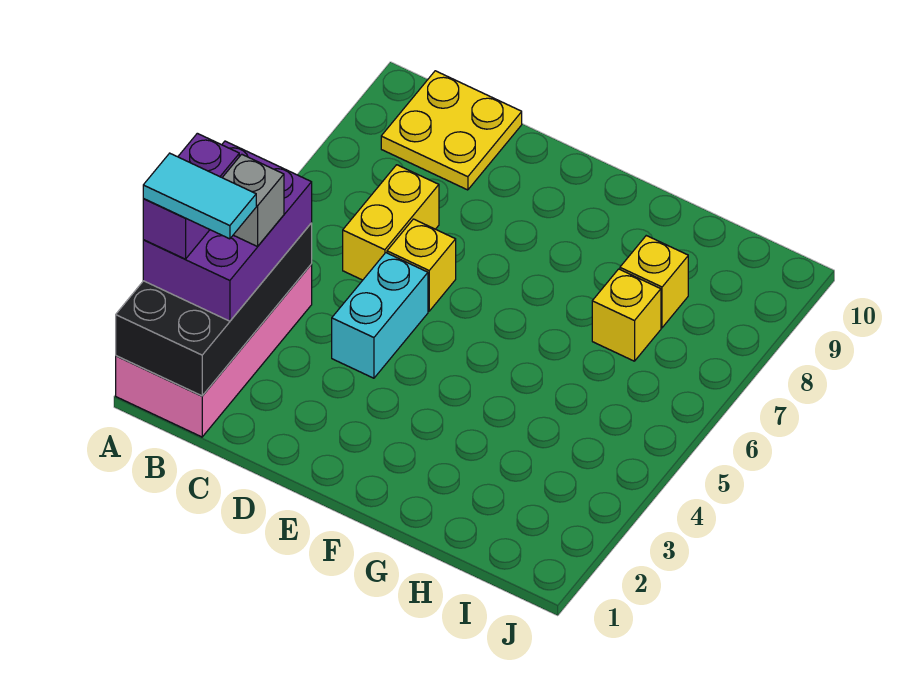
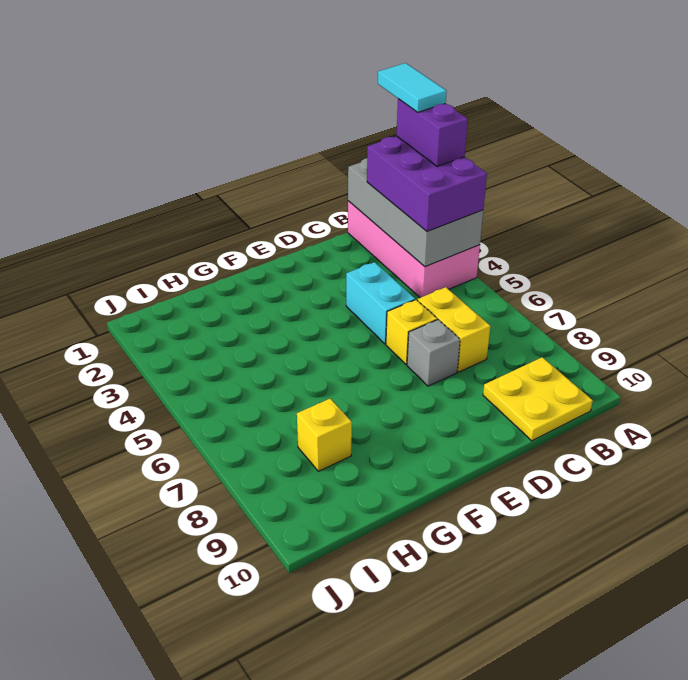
black 2x4 brick [116,223,312,396] -> grey 2x4 brick [348,158,483,267]
cyan 1x2 tile [143,153,256,239] -> cyan 1x2 tile turned to [378,63,447,112]
grey 1x1 brick [222,154,284,247] -> grey 1x1 brick moved to [407,320,460,386]
yellow 1x1 brick [592,269,661,361] -> none

